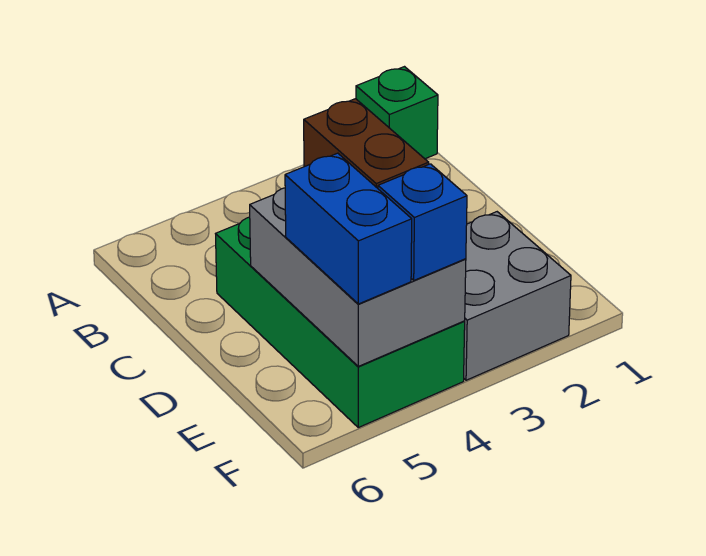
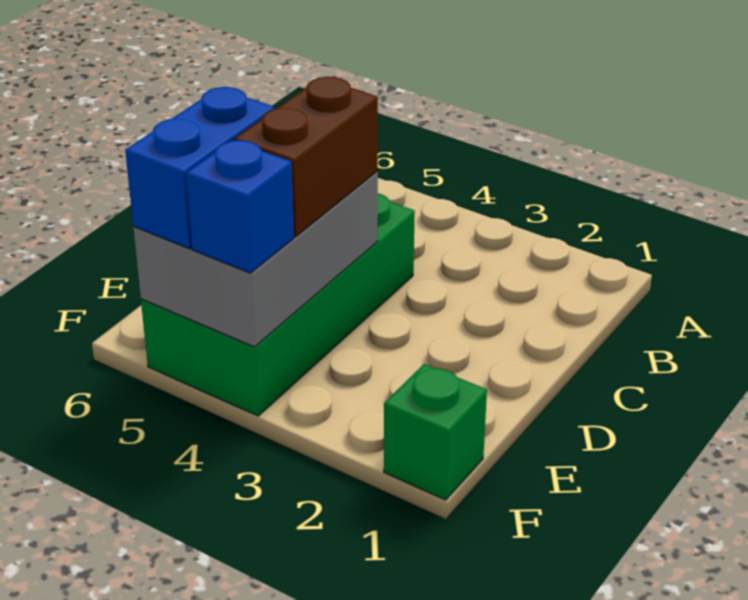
green 1x1 brick [356,67,438,159] -> green 1x1 brick moved to [384,364,487,500]
grey 2x2 brick [464,212,571,380] -> none

